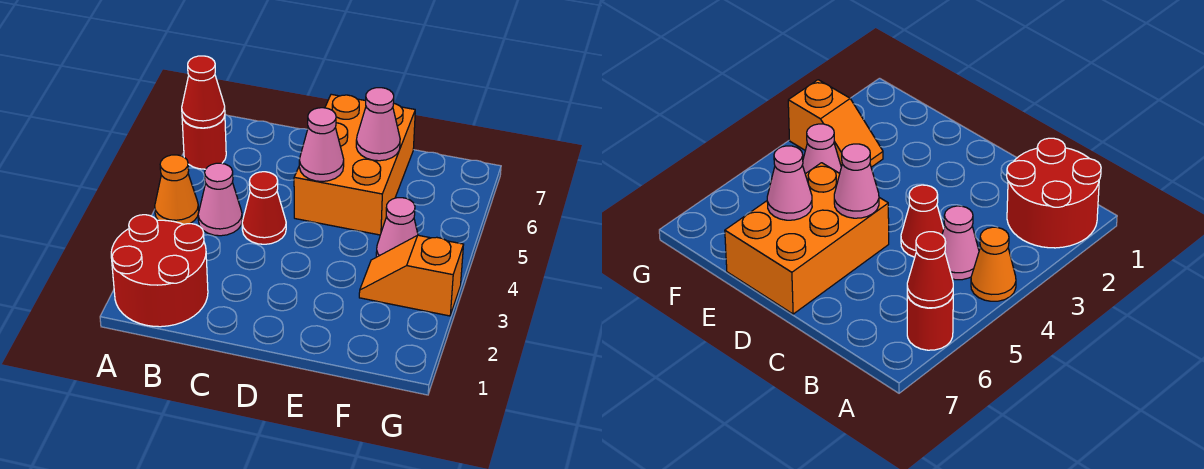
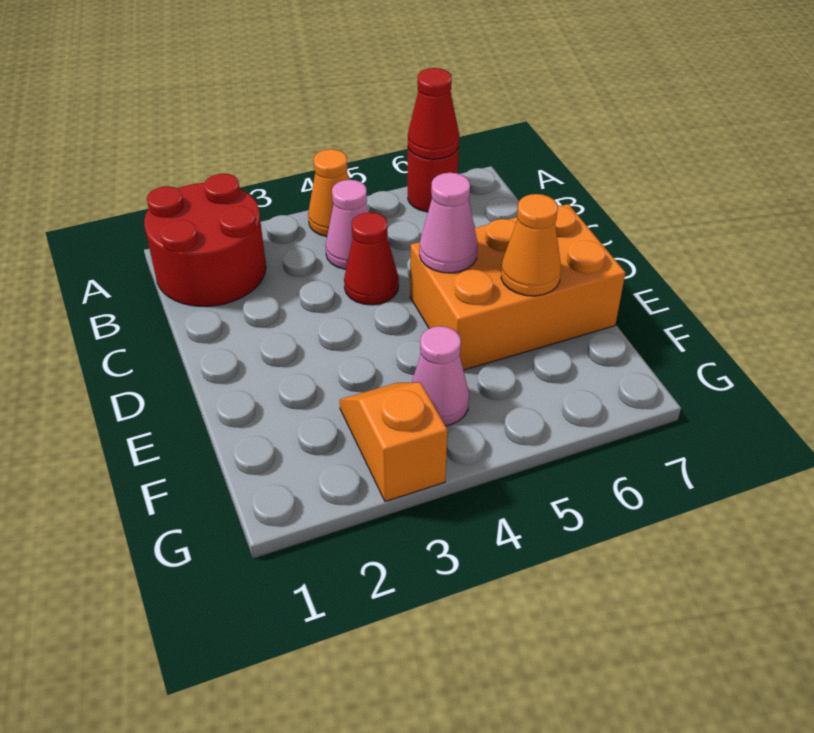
pink 1x1 cone [356,88,400,161] -> orange 1x1 cone [501,194,561,296]

